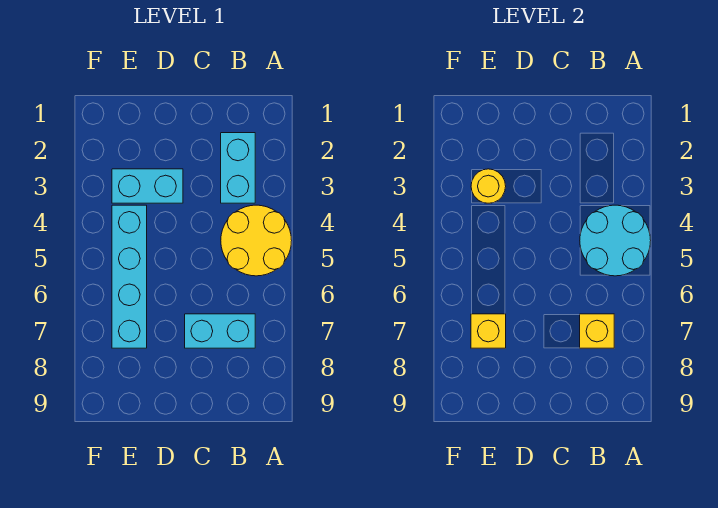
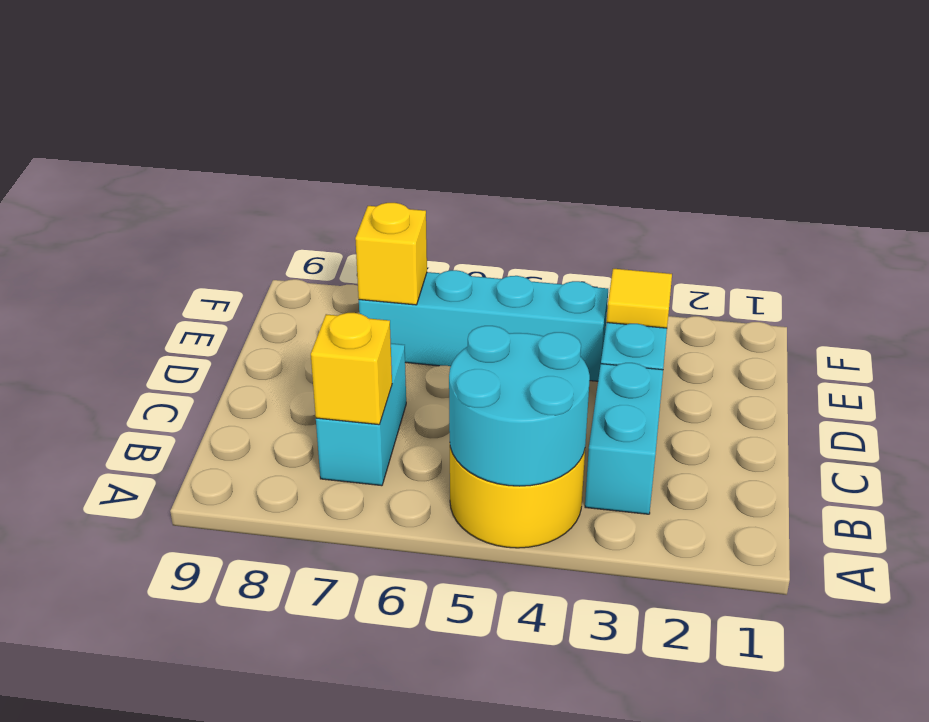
cyan 1x2 brick [221,133,255,203] -> cyan 1x2 brick turned to [585,363,663,514]
yellow 1x1 round brick [471,169,506,203] -> yellow 1x1 tile [607,269,672,328]

